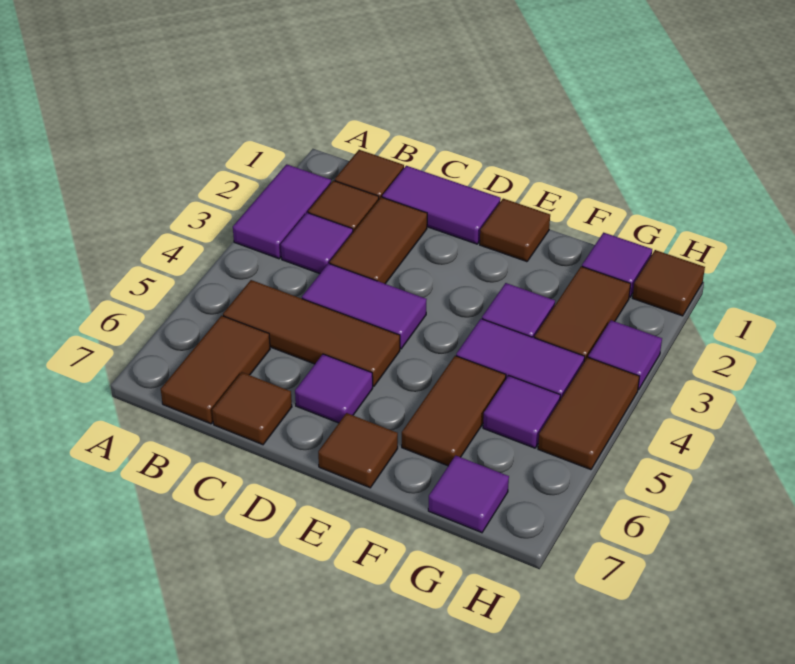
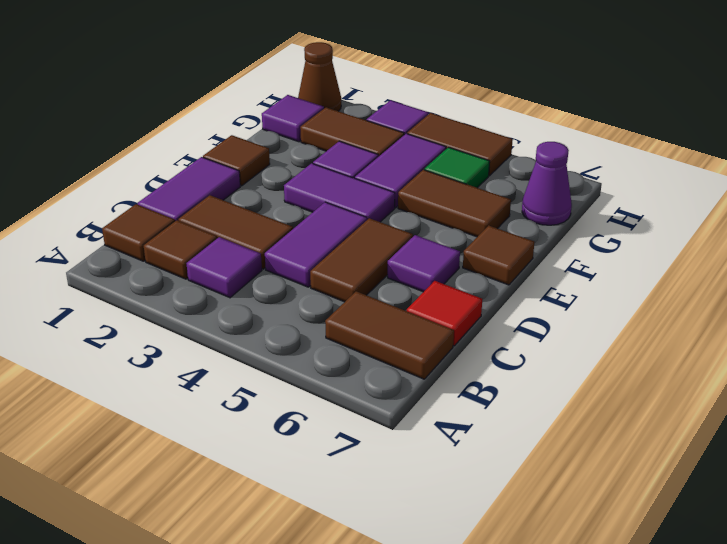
purple 1x2 tile [233,164,331,259] -> purple 1x2 tile moved to [284,163,395,222]
brown 1x3 tile [223,280,400,387] -> brown 1x2 tile [310,218,413,302]
brown 1x1 tile [212,372,292,445] -> red 1x1 tile [407,281,482,346]
purple 1x1 tile [483,376,560,448] -> green 1x1 tile [424,147,490,188]
purple 1x1 tile [428,455,509,533] -> purple 1x1 cone [522,142,572,225]
brown 1x1 tile [633,250,705,316] -> brown 1x1 cone [298,42,341,111]

